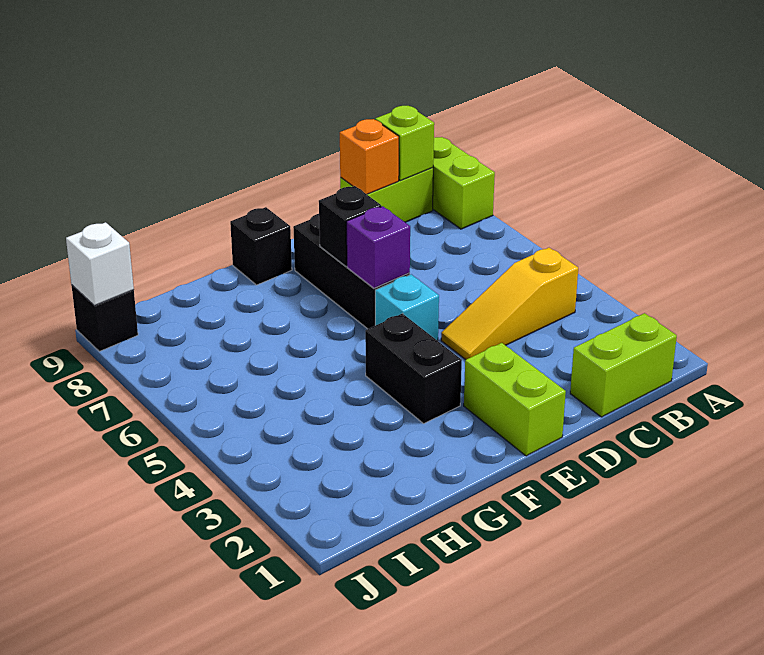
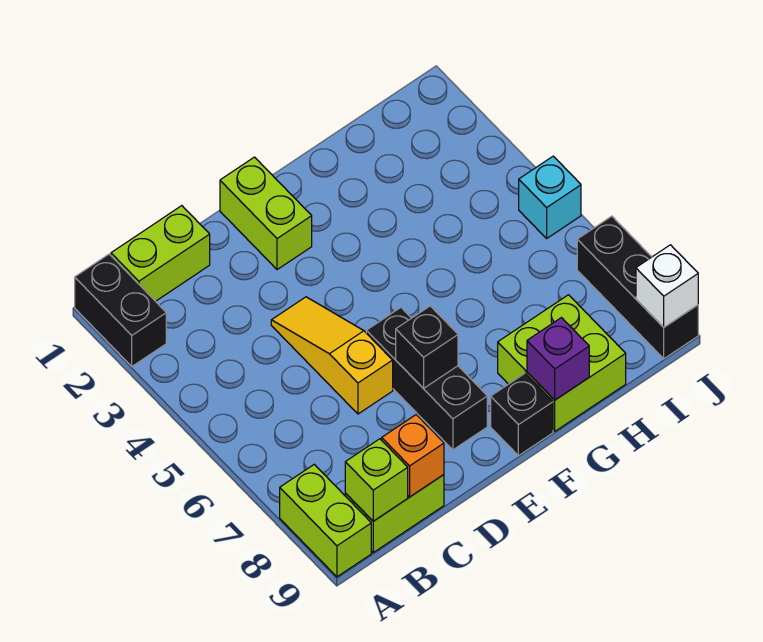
yellow 1x3 slope [441,248,578,360] -> yellow 1x3 slope turned to [271,297,393,414]
cyan 1x1 brick [375,275,439,341] -> cyan 1x1 brick moved to [519,156,581,238]
purple 1x1 brick [347,206,410,288] -> purple 1x1 brick moved to [527,318,589,400]
black 1x2 brick [365,314,462,423] -> black 1x2 brick moved to [75,254,166,366]
none -> lime 2x2 brick [498,295,626,431]
black 1x1 brick [72,285,138,351] -> black 1x3 brick [577,216,698,359]

